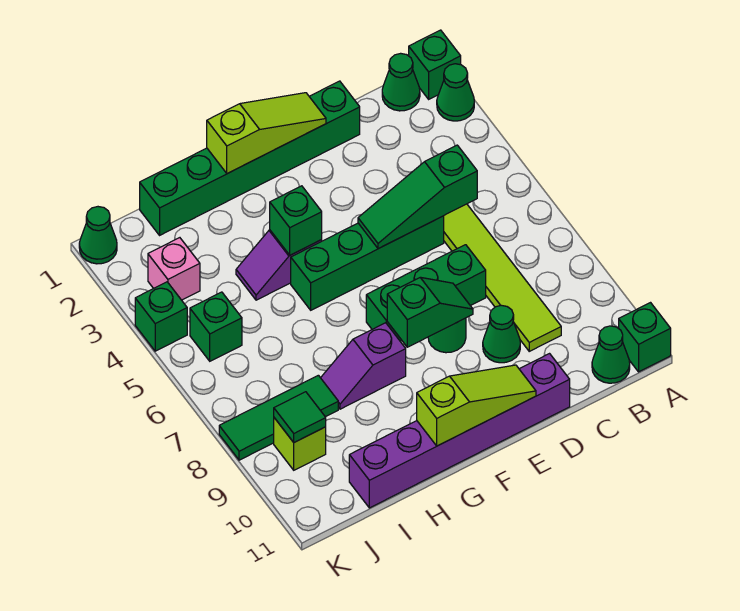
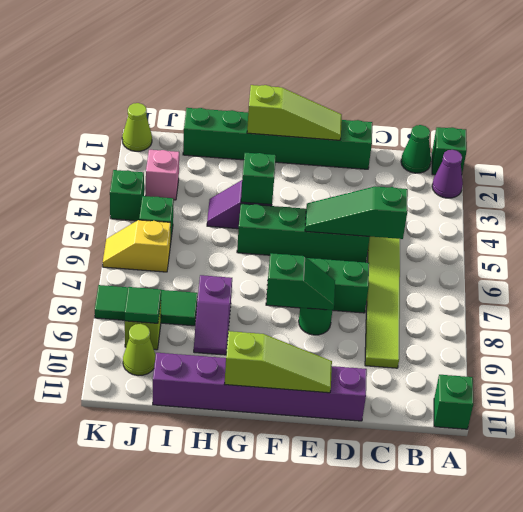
green 1x1 cone [437,64,474,121] -> purple 1x1 cone [432,150,463,198]
green 1x1 cone [592,326,630,383] -> none
green 1x1 cone [483,305,520,363] -> none
purple 1x2 slope [321,323,406,409] -> purple 1x2 slope turned to [194,275,232,355]
none -> yellow 1x2 slope [103,220,171,272]
none -> lime 1x1 cone [123,324,156,376]
green 1x1 cone [79,207,117,264] -> lime 1x1 cone [122,103,152,151]

